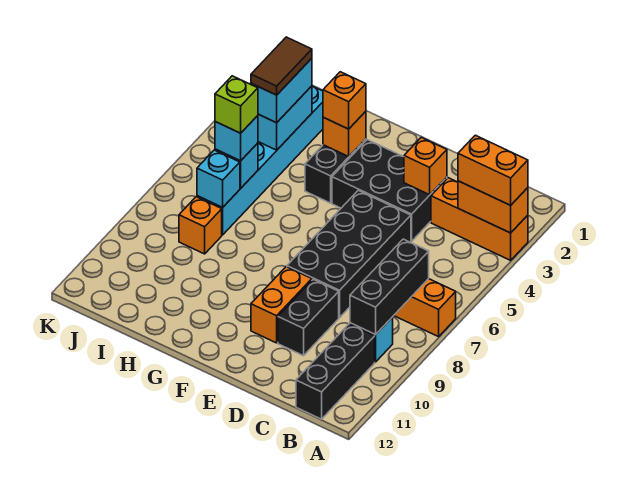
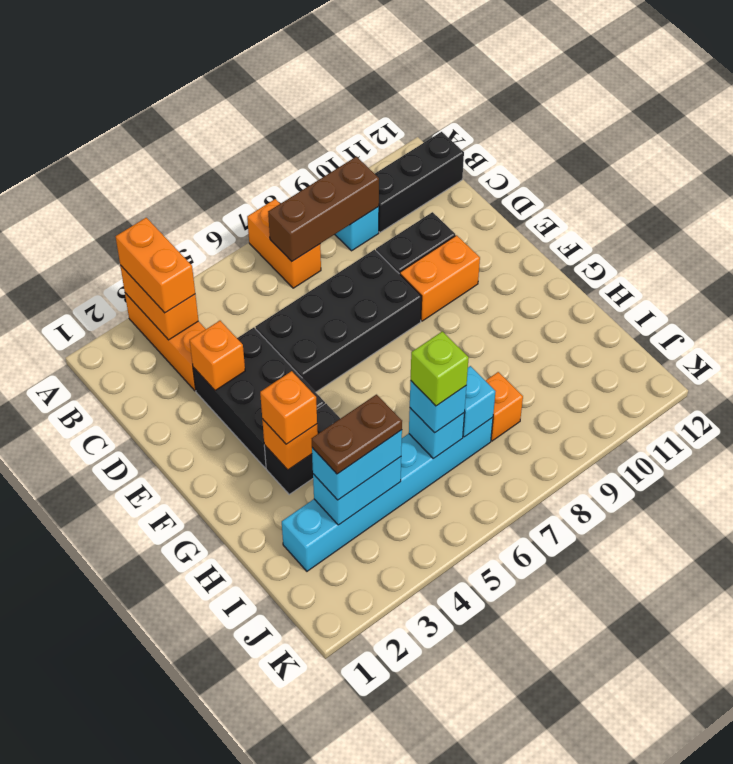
black 1x3 brick [350,239,429,335] -> brown 1x3 brick [268,157,379,261]
brown 1x2 tile [251,37,312,95] -> brown 1x2 plate [312,395,402,474]

